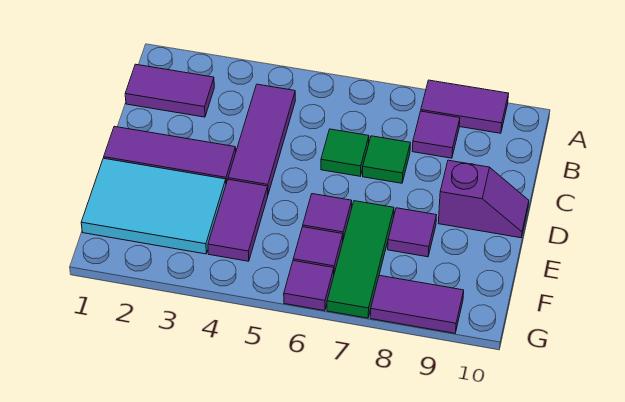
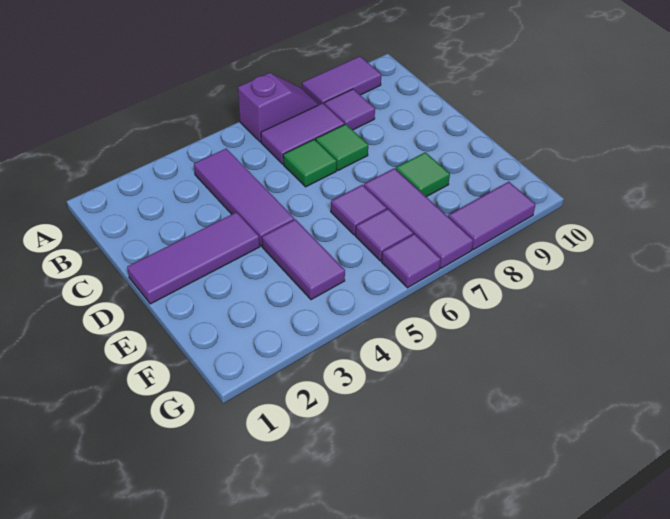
purple 1x2 tile [125,64,214,117] -> purple 1x2 tile moved to [261,103,345,164]
purple 1x2 slope [438,160,529,238] -> purple 1x2 slope moved to [238,73,319,142]
cyan 2x3 tile [81,158,226,254] -> none
green 1x3 tile [327,201,394,318] -> purple 1x3 tile [364,168,473,268]
purple 1x1 tile [388,208,437,257] -> green 1x1 tile [396,152,450,197]

